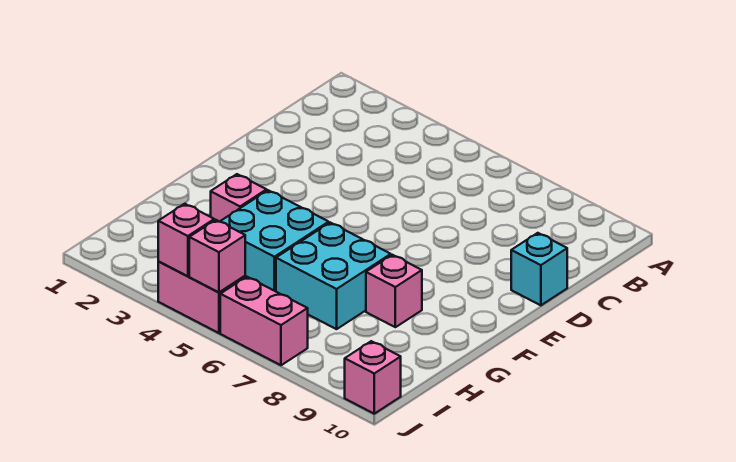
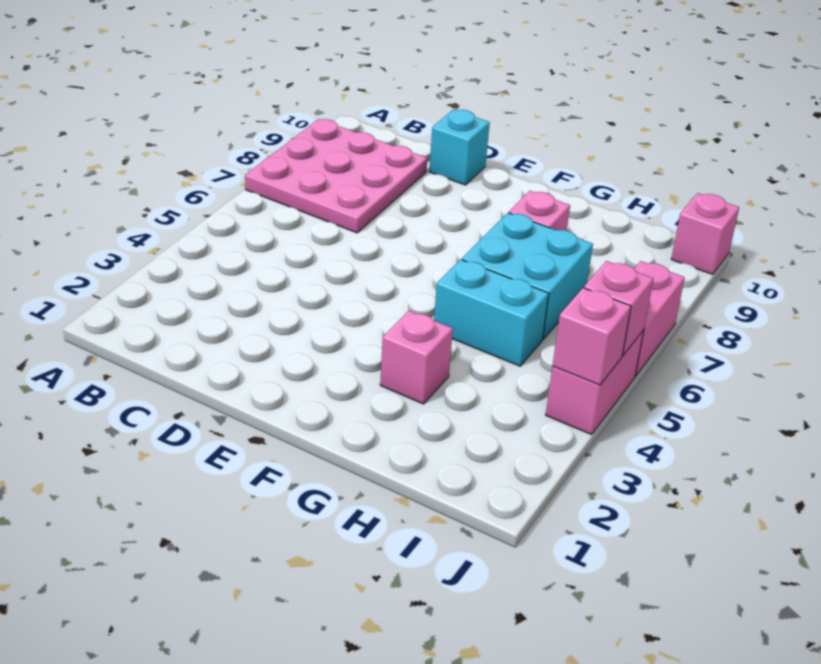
none -> pink 3x3 plate [245,119,427,233]
cyan 2x2 brick [220,190,329,291] -> cyan 1x2 brick [434,260,549,366]

